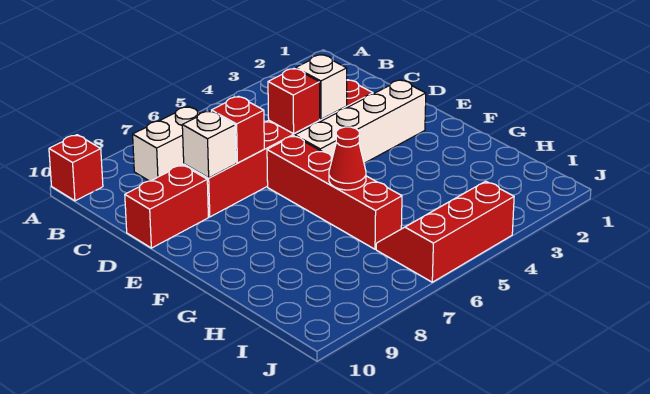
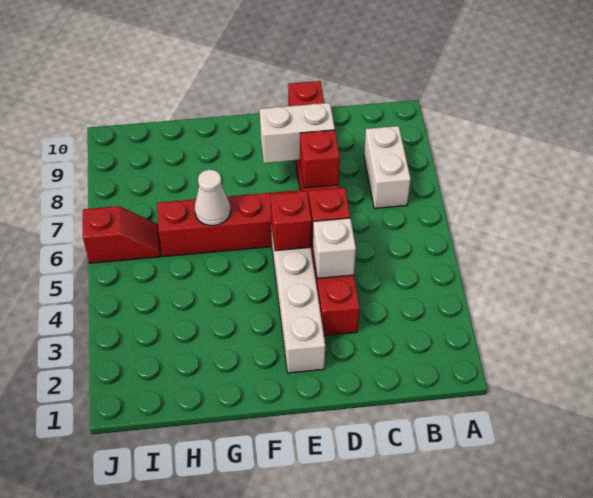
red 1x1 brick [49,135,103,201] -> red 1x1 brick moved to [270,191,311,251]
white 1x1 brick [182,111,236,178] -> white 1x2 brick [260,103,335,163]
red 1x1 cone [329,127,366,190] -> white 1x1 cone [195,170,230,226]
red 2x3 slope [376,181,514,282] -> red 1x2 slope [83,206,161,263]

